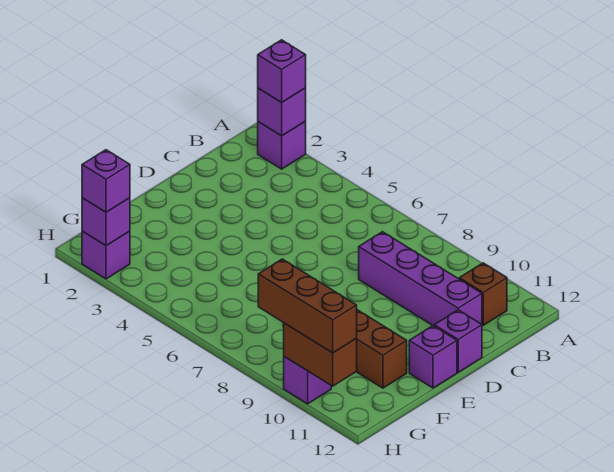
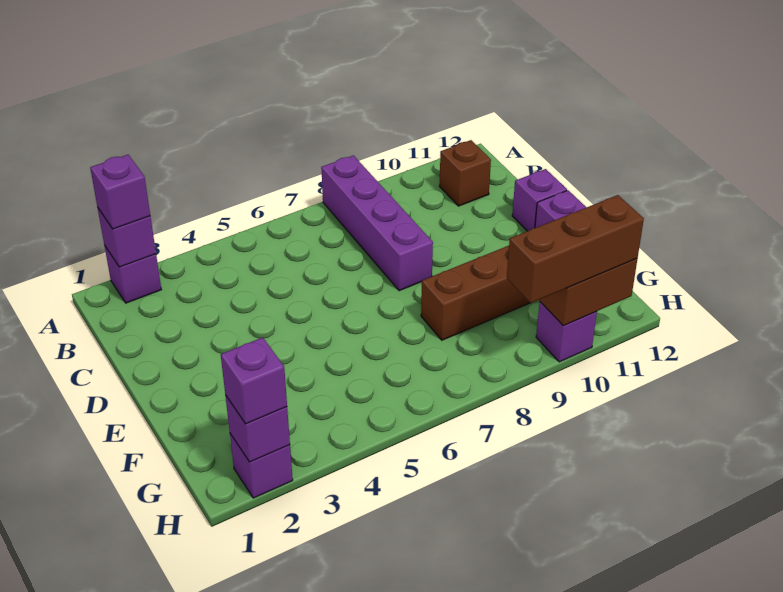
purple 1x4 brick [359,232,482,326] -> purple 1x4 brick turned to [321,155,433,291]

